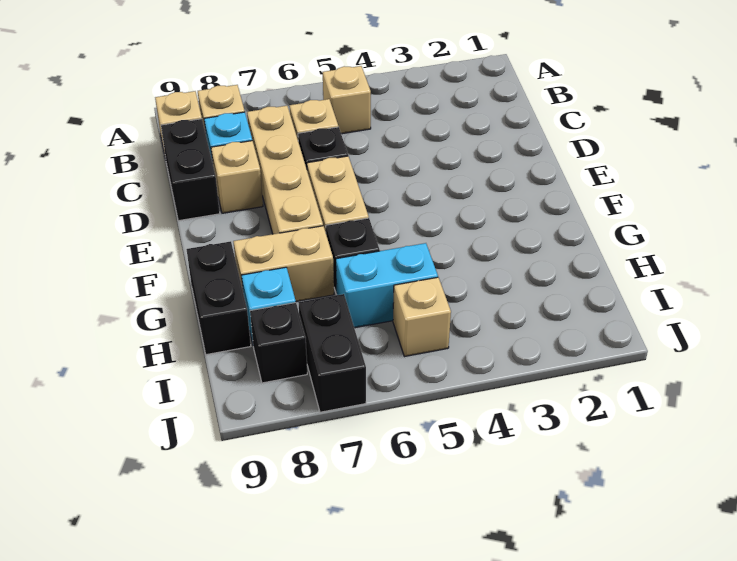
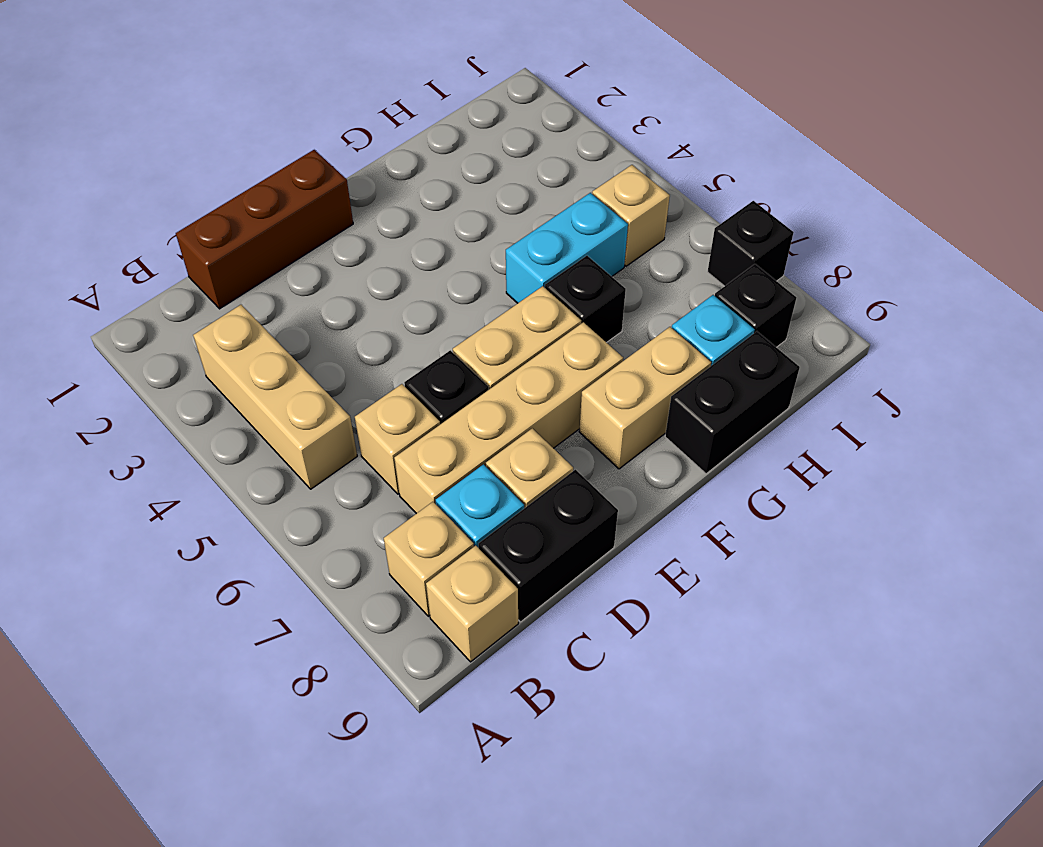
tan 1x1 brick [323,66,371,134] -> tan 1x3 brick [193,305,357,489]
none -> brown 1x3 brick [176,150,353,309]
tan 1x2 brick [233,226,334,302] -> tan 1x2 brick turned to [579,327,711,469]
cyan 1x2 brick [336,243,438,328] -> cyan 1x2 brick turned to [506,193,628,303]
black 1x2 brick [298,294,366,412] -> black 1x1 brick [708,201,794,286]

